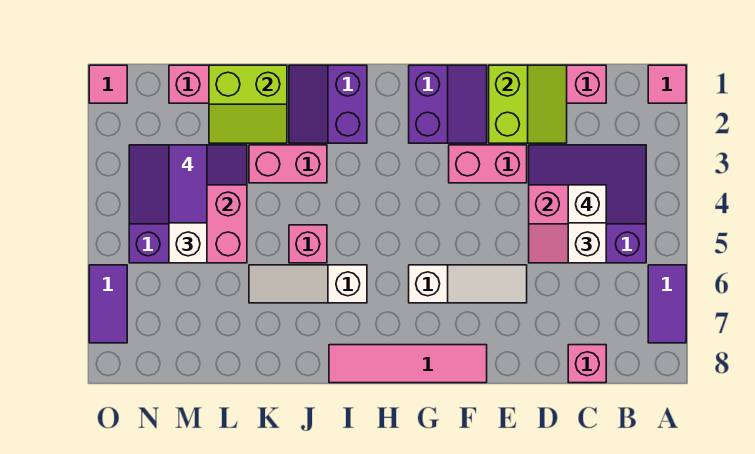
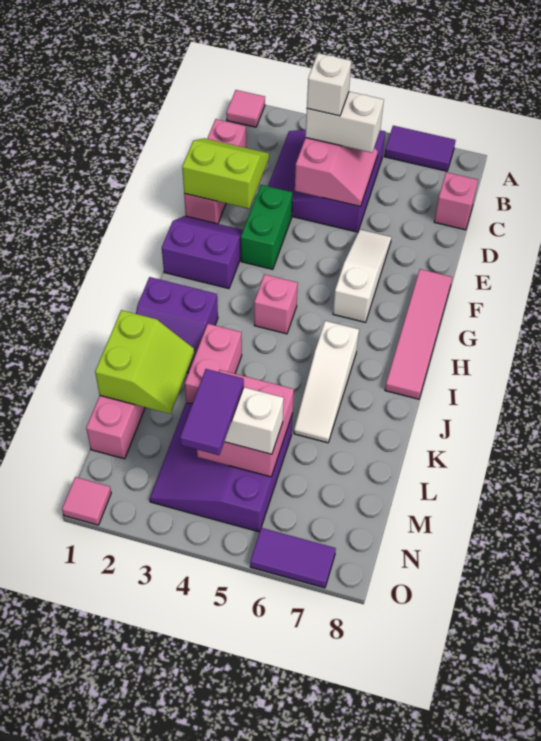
pink 1x2 brick [449,145,527,183] -> green 1x2 brick [241,185,293,269]
pink 1x1 brick [289,225,327,263] -> pink 1x1 brick moved to [254,274,298,334]
purple 1x2 tile [169,145,207,223] -> purple 1x2 tile turned to [180,369,244,455]

